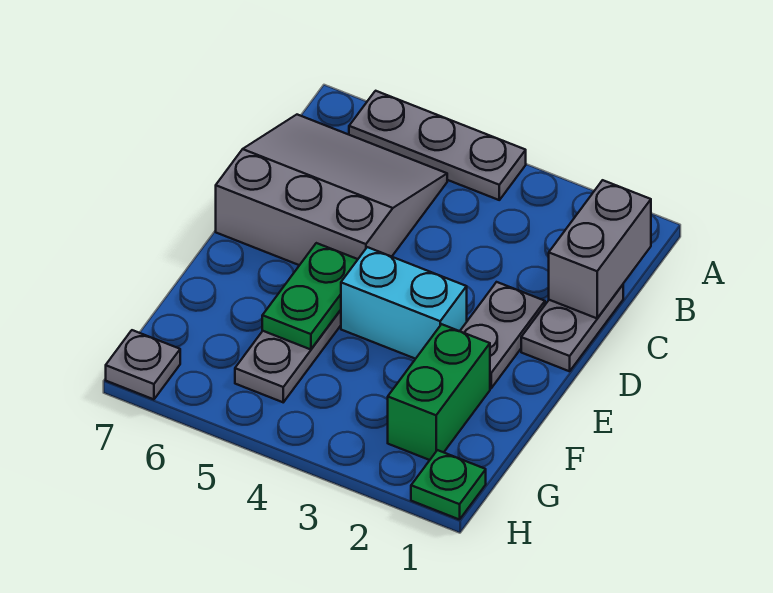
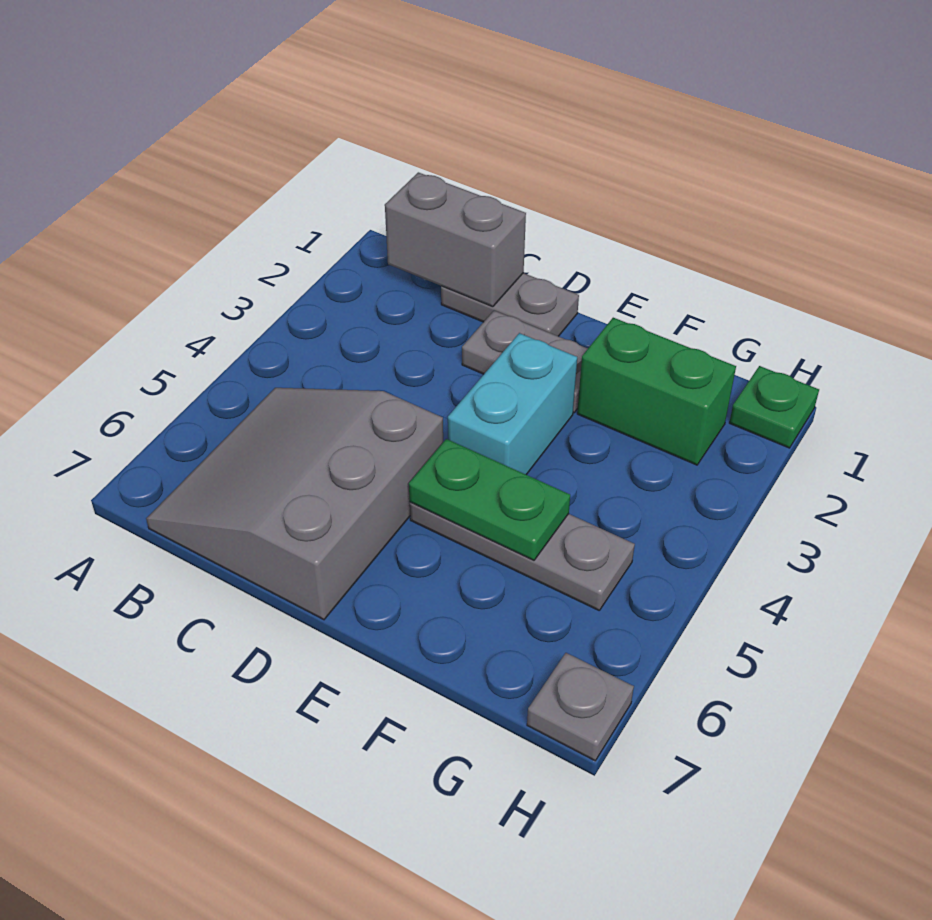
grey 1x3 plate [349,91,526,200] -> none

